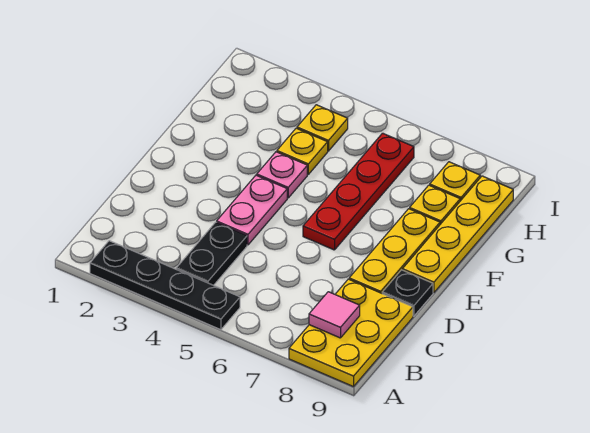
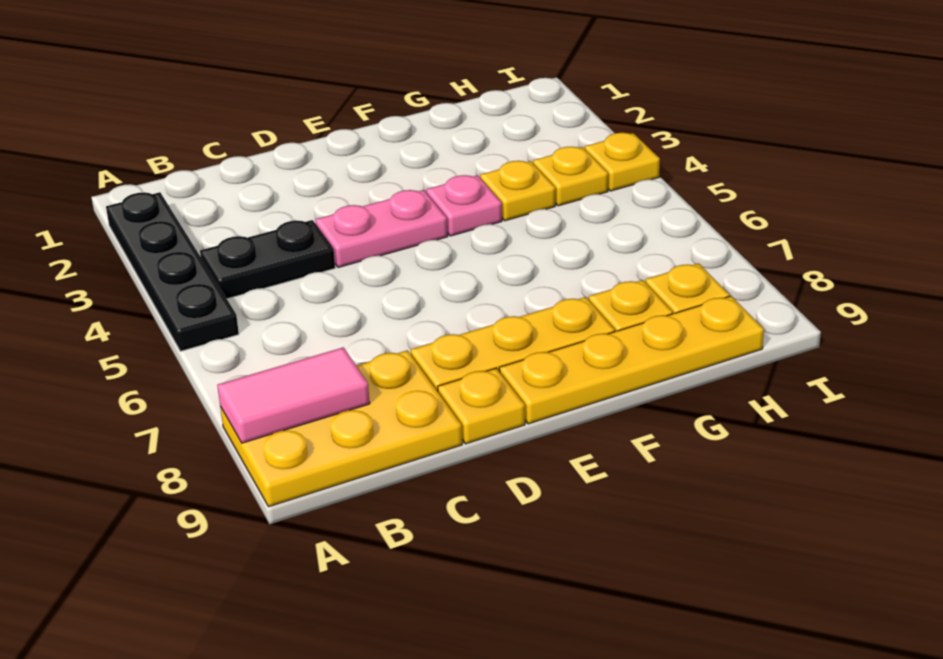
pink 1x1 tile [309,292,360,338] -> pink 1x2 tile [217,347,370,443]
black 1x1 plate [382,270,433,316] -> yellow 1x1 plate [438,368,525,444]
red 1x4 plate [303,133,414,250] -> none
none -> yellow 1x1 plate [585,133,660,191]

